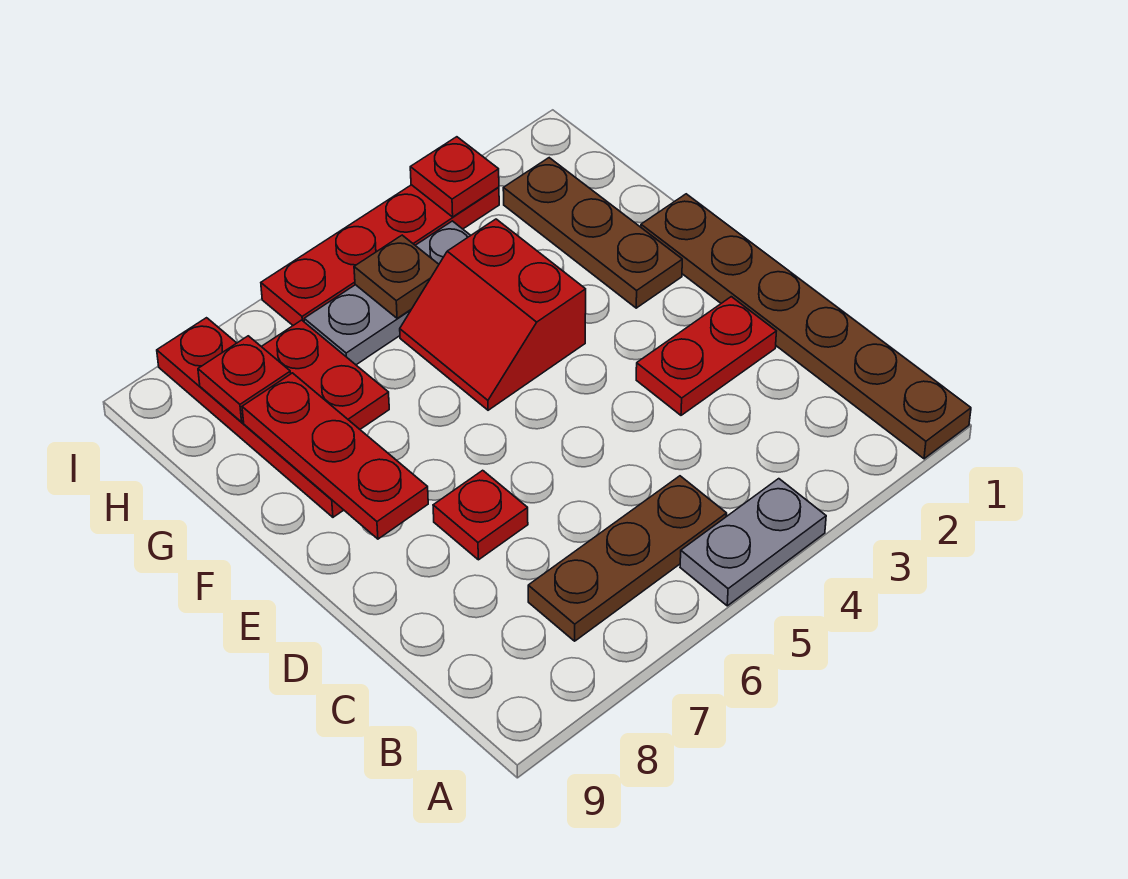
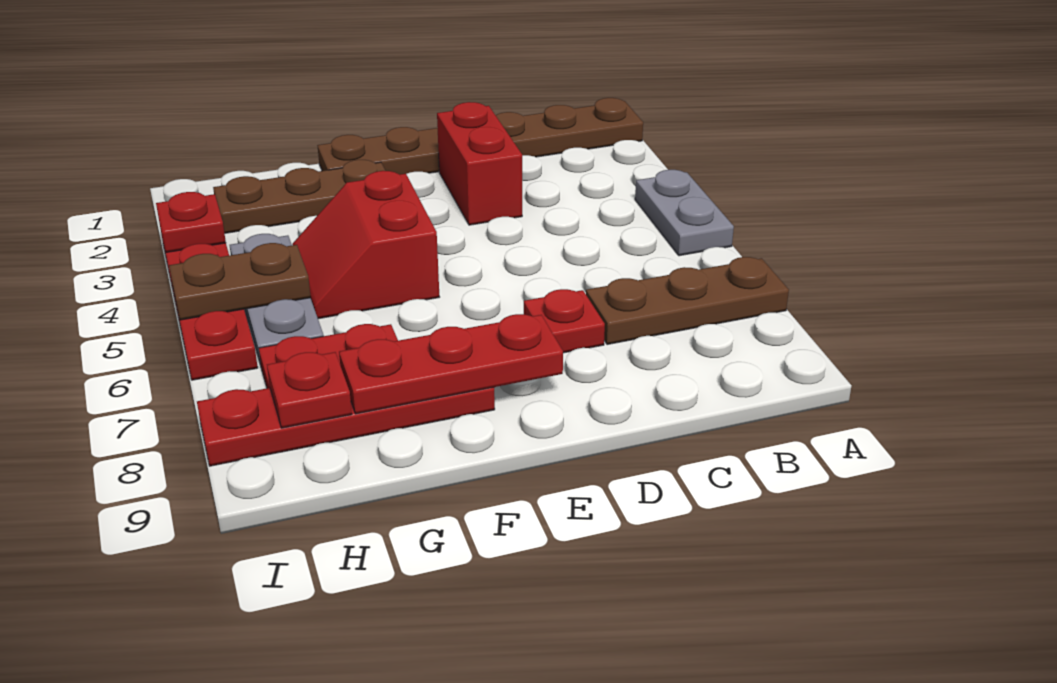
brown 1x3 plate [528,476,727,641] -> brown 1x3 plate turned to [586,257,789,345]
red 1x2 plate [636,297,776,415] -> red 1x2 brick [437,102,522,225]
red 2x2 slope [400,219,586,410] -> red 2x2 slope turned to [292,171,439,319]
brown 1x1 plate [354,235,439,318] -> brown 1x2 plate [169,243,311,320]

